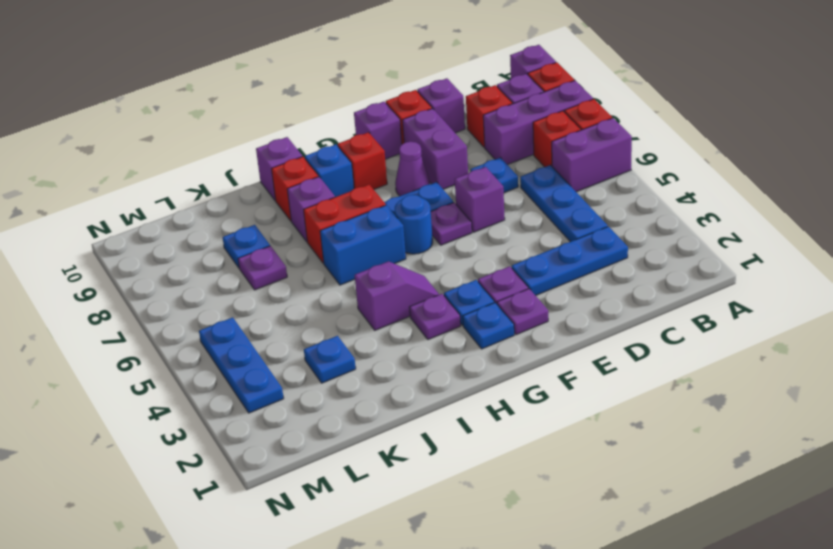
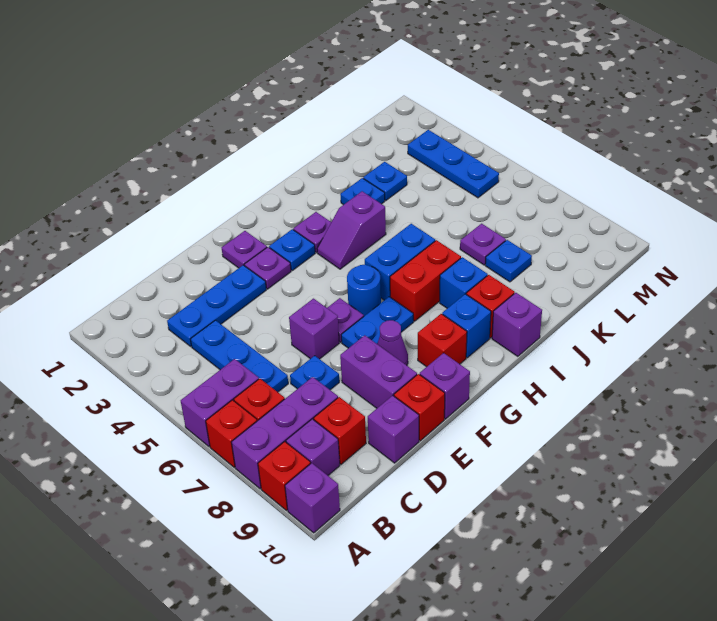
blue 1x1 plate [463,303,514,349] -> blue 1x1 plate moved to [340,178,385,205]
purple 1x1 brick [287,177,335,242] -> blue 1x1 brick [440,257,488,308]

